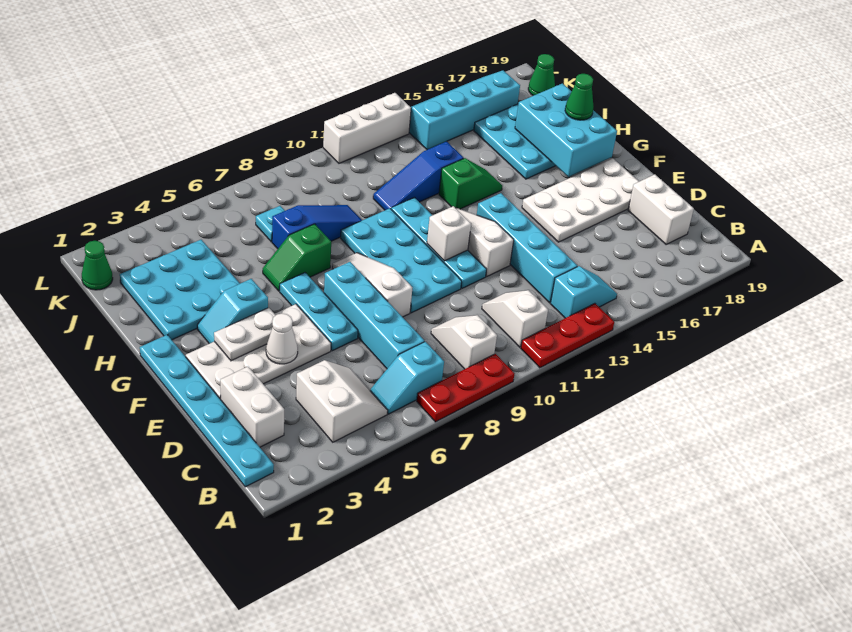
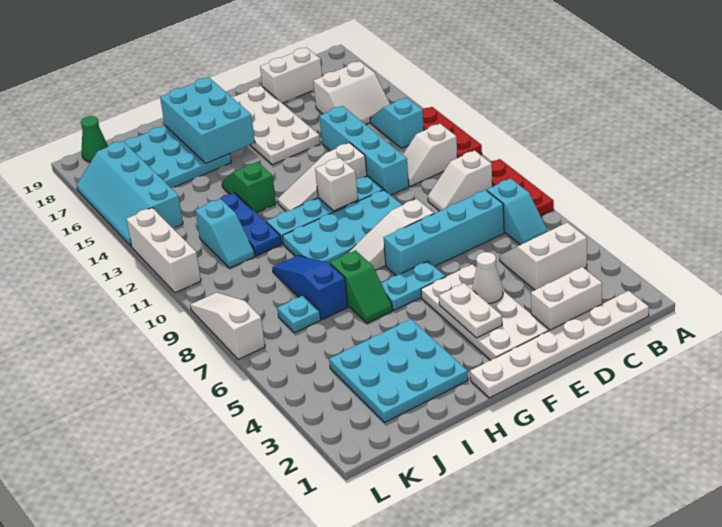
cyan 1x6 plate [140,335,274,487] -> white 1x6 plate [470,291,649,398]
none -> white 2x2 slope [313,61,390,124]
cyan 1x4 brick [477,193,577,303] -> cyan 1x4 brick turned to [319,106,409,195]
cyan 1x3 plate [280,273,358,351] -> cyan 1x2 plate [381,261,445,310]
cyan 1x2 slope [197,279,268,344] -> cyan 1x2 slope moved to [195,199,255,268]
cyan 2x3 brick [515,83,617,177] -> cyan 2x3 brick turned to [160,77,255,163]
green 1x1 cone [565,74,594,120] -> none
blue 1x3 slope [373,141,464,210] -> blue 1x3 plate [220,193,281,256]
green 1x1 cone [82,241,113,290] -> none
none -> white 1x3 slope [190,293,265,359]

